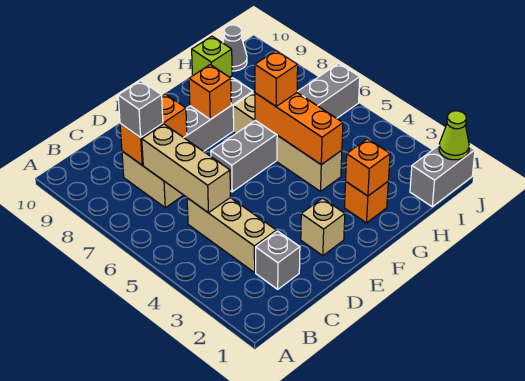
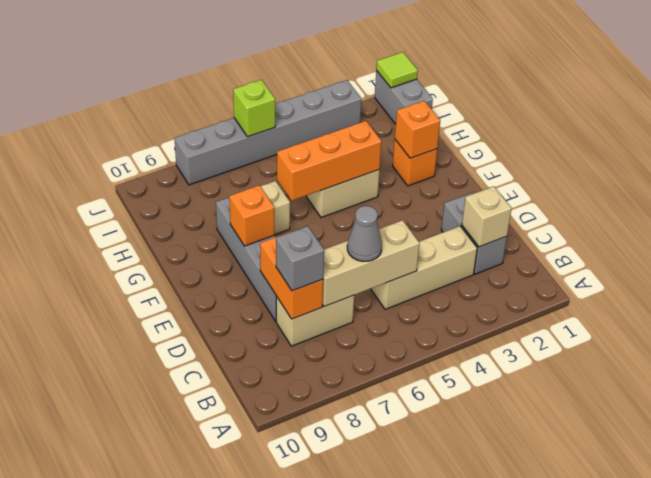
grey 1x1 brick [256,231,300,289] -> grey 1x2 brick [441,193,507,274]
tan 1x1 brick [301,198,345,256] -> tan 1x1 brick moved to [462,186,512,247]
grey 1x6 brick [211,63,360,192] -> grey 1x6 brick turned to [174,80,361,185]
orange 1x1 brick [255,51,298,106] -> none
lime 1x1 brick [192,36,232,77] -> lime 1x1 brick moved to [233,80,275,137]
grey 1x1 cone [223,25,247,71] -> grey 1x1 cone moved to [347,206,382,261]
lime 1x1 cone [439,111,469,160] -> lime 1x1 tile [376,52,418,88]

